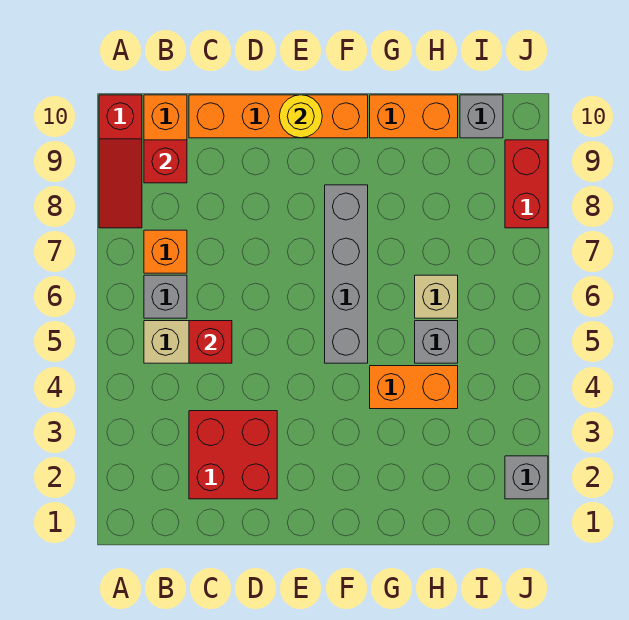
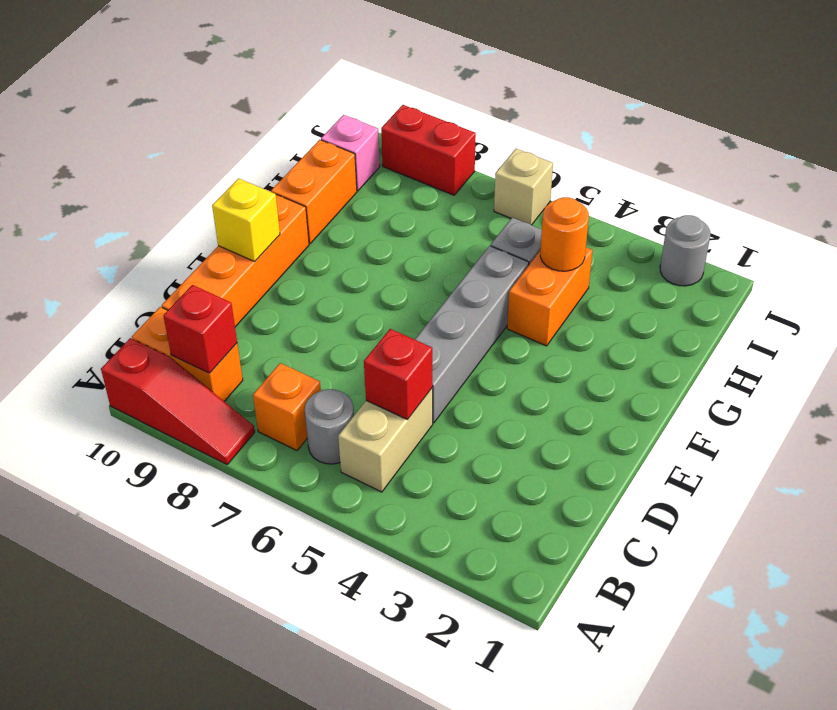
grey 1x1 brick [144,275,187,318] -> grey 1x1 round brick [305,389,354,464]
red 2x2 brick [189,411,277,499] -> none
yellow 1x1 round brick [279,95,322,138] -> yellow 1x1 brick [212,178,280,262]
grey 1x4 brick [325,185,368,363] -> grey 1x4 brick turned to [415,246,529,423]
none -> orange 1x1 round brick [540,197,589,271]
tan 1x1 brick [415,275,458,318] -> tan 1x1 brick moved to [494,149,553,225]
grey 1x1 brick [460,95,503,138] -> pink 1x1 brick [321,115,380,191]
grey 1x1 brick [505,456,548,499] -> grey 1x1 round brick [660,215,710,286]

